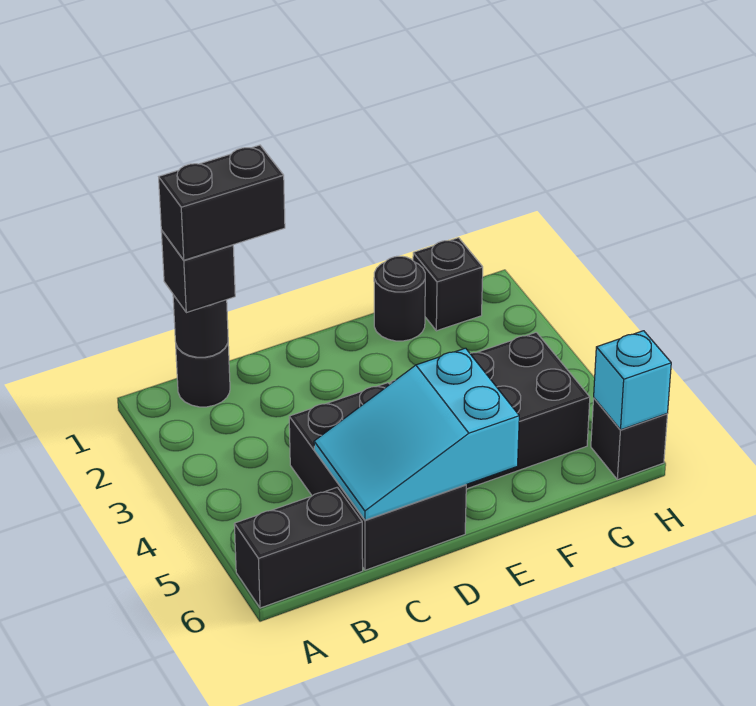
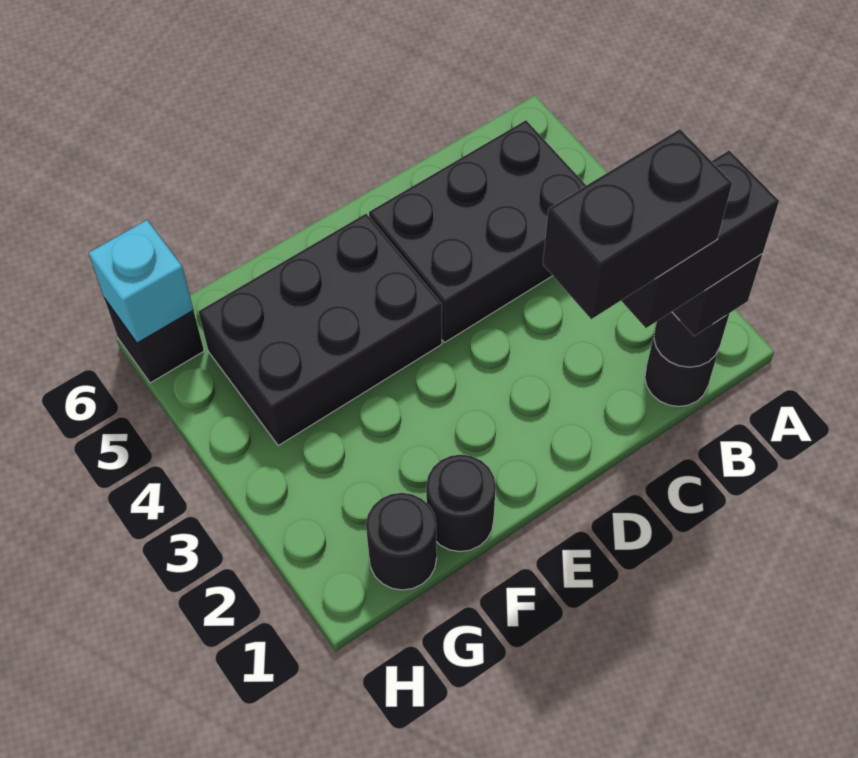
black 1x2 brick [234,487,363,608] -> black 1x2 brick moved to [543,129,732,319]
black 2x3 brick [289,383,466,570] -> black 2x3 brick turned to [369,120,586,343]
cyan 2x3 slope [314,348,519,520] -> none
black 1x1 brick [413,238,483,331] -> black 1x1 round brick [366,493,437,590]

